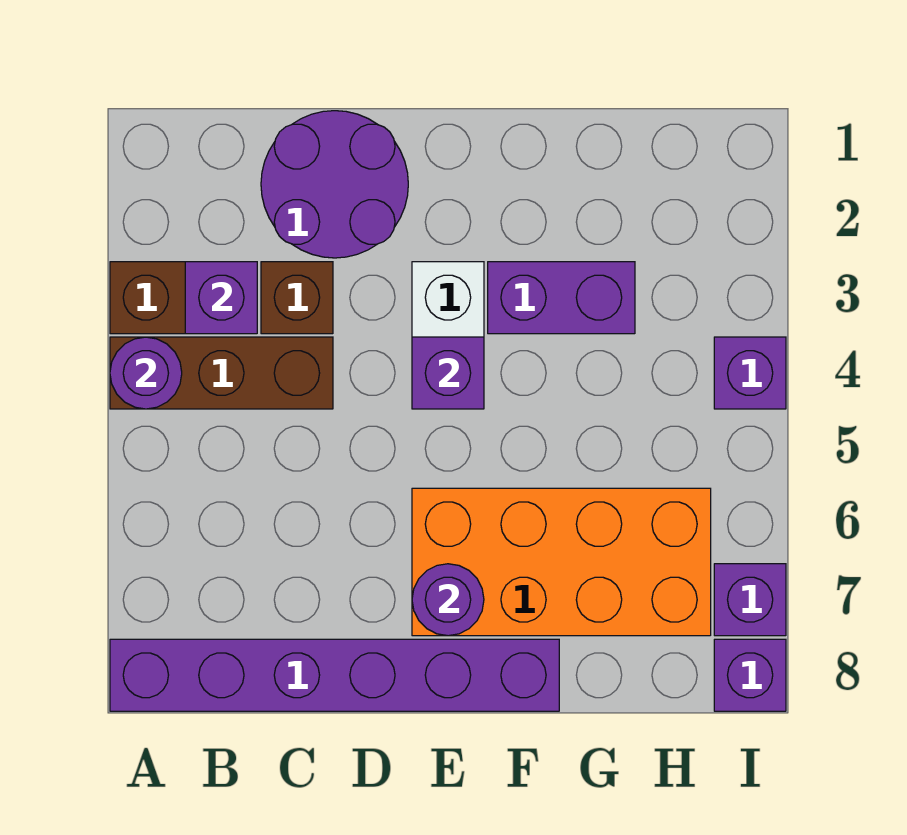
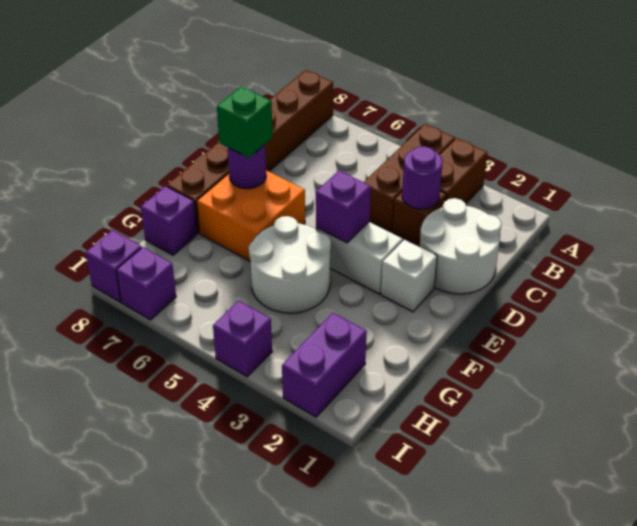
purple 1x1 round brick [110,337,182,409] -> purple 1x1 round brick moved to [402,146,443,209]
purple 1x6 brick [110,639,559,711] -> brown 1x6 brick [167,70,333,233]
purple 1x1 brick [185,262,257,334] -> purple 1x1 brick moved to [141,186,197,255]
purple 2x2 round brick [261,111,408,258] -> white 2x2 round brick [420,198,501,294]
none -> white 1x1 brick [381,239,437,312]
orange 2x4 brick [412,488,711,636] -> orange 2x2 brick [197,170,305,262]
none -> green 1x1 brick [217,87,273,158]
purple 1x2 brick [488,262,635,334] -> purple 1x2 brick moved to [282,313,367,417]
none -> white 2x2 round brick [249,216,331,313]

